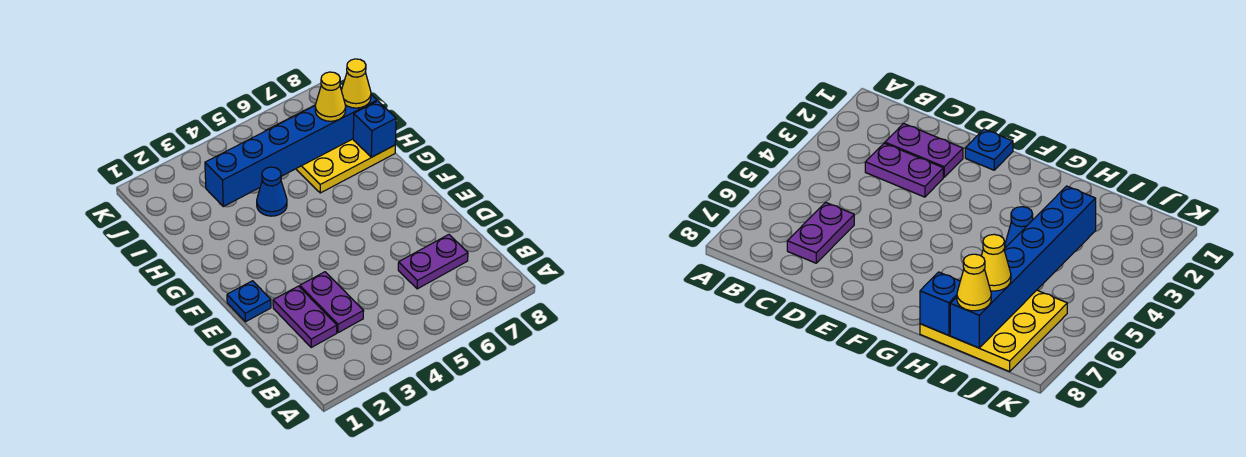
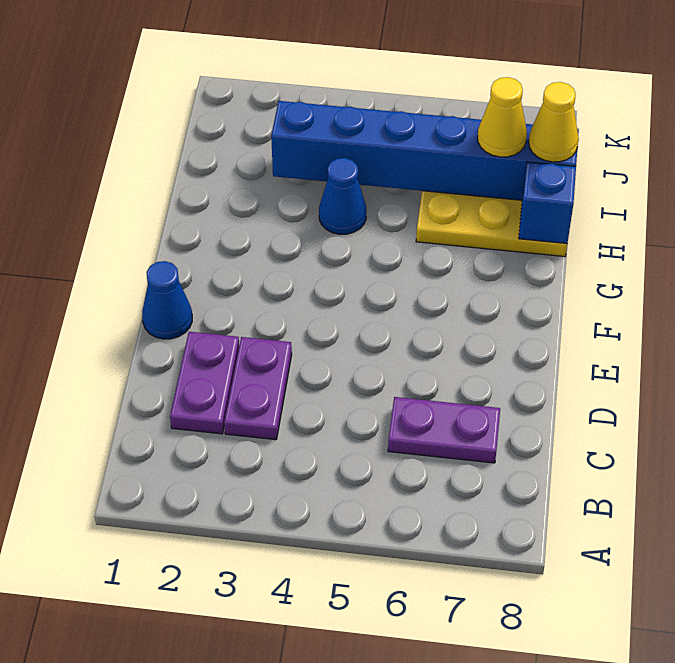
blue 1x1 plate [227,281,271,322] -> blue 1x1 cone [142,261,192,339]

